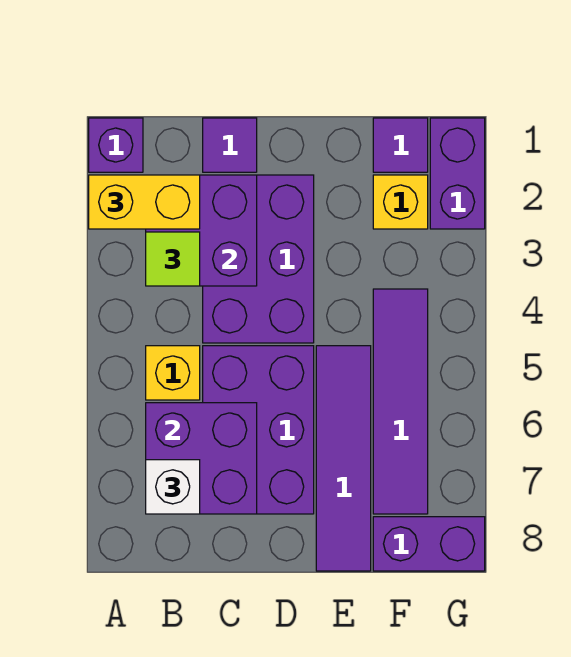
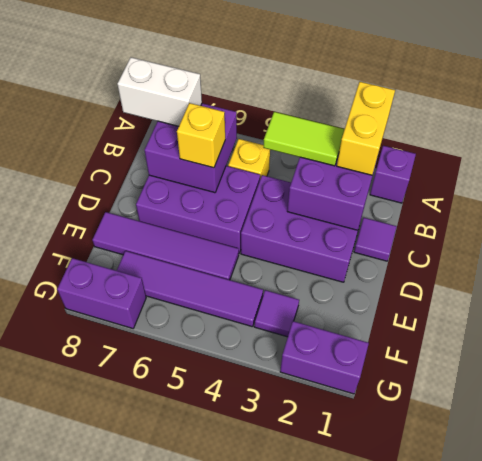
lime 1x1 tile [146,232,200,286] -> lime 1x2 tile [263,112,345,166]
white 1x1 brick [146,460,200,514] -> white 1x2 brick [117,57,202,126]
purple 1x1 tile [373,118,428,172] -> purple 1x1 tile moved to [254,290,299,337]
yellow 1x1 brick [373,175,428,229] -> yellow 1x1 brick moved to [177,103,225,168]
purple 1x2 brick [373,517,485,571] -> purple 1x2 brick turned to [57,258,146,328]

